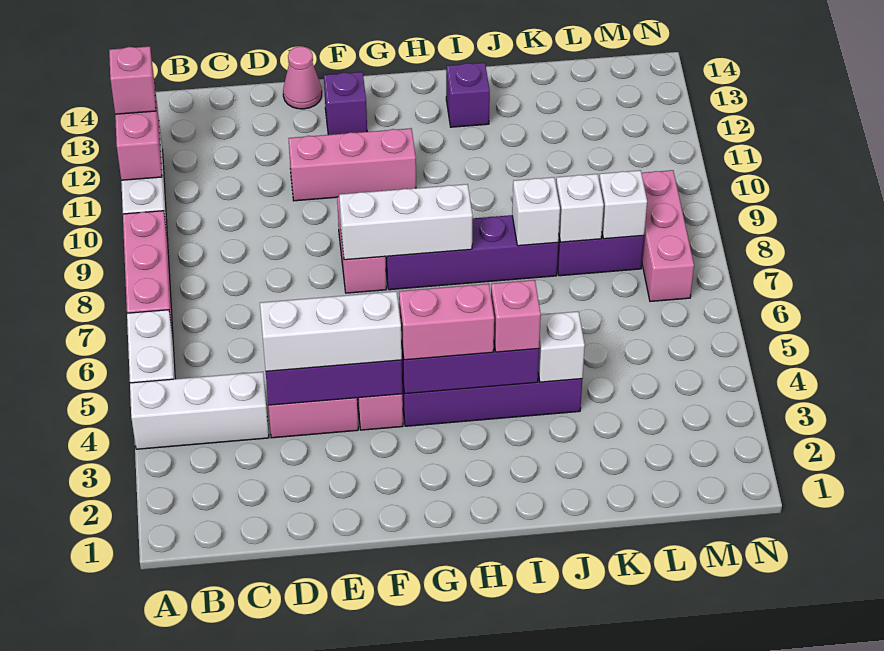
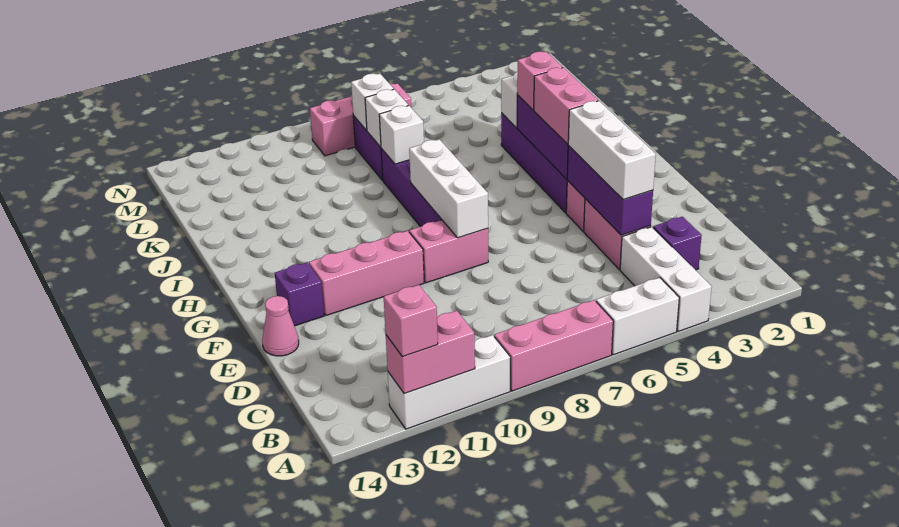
pink 1x3 brick [288,128,416,201] -> pink 1x3 brick turned to [309,231,424,315]
purple 1x1 brick [446,63,490,127] -> purple 1x1 brick moved to [653,217,702,270]

